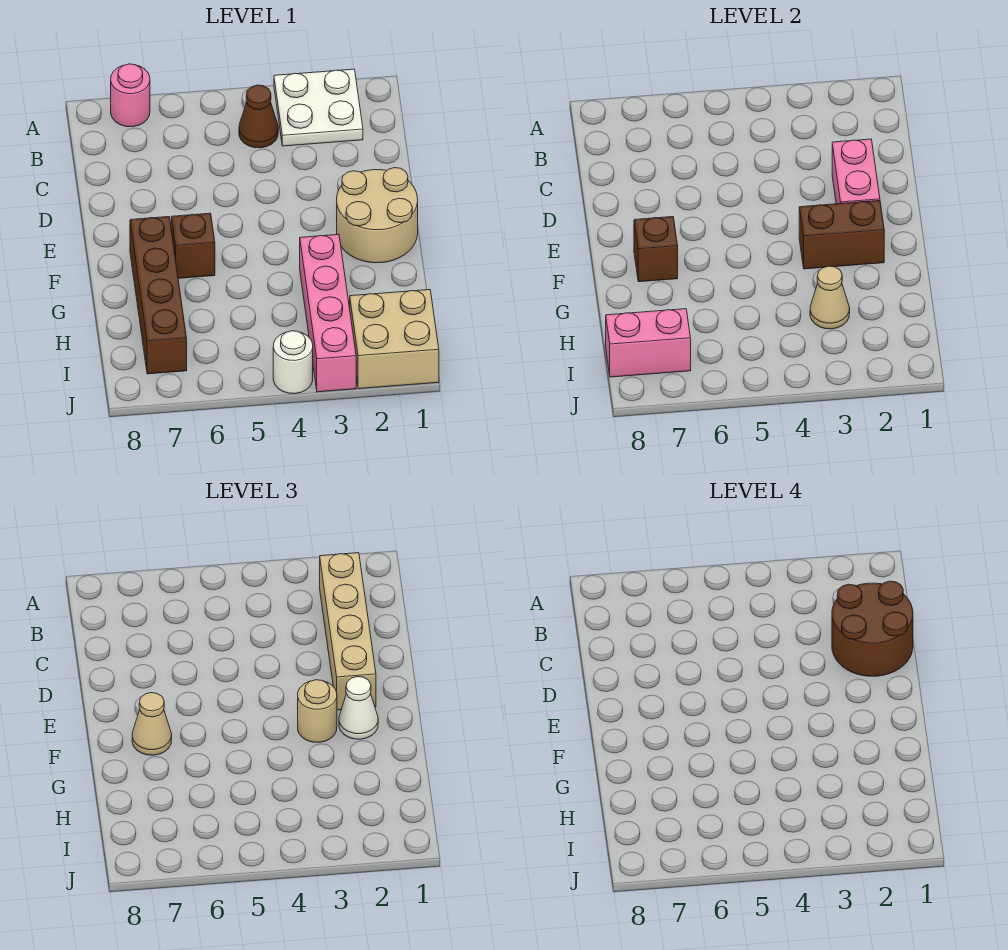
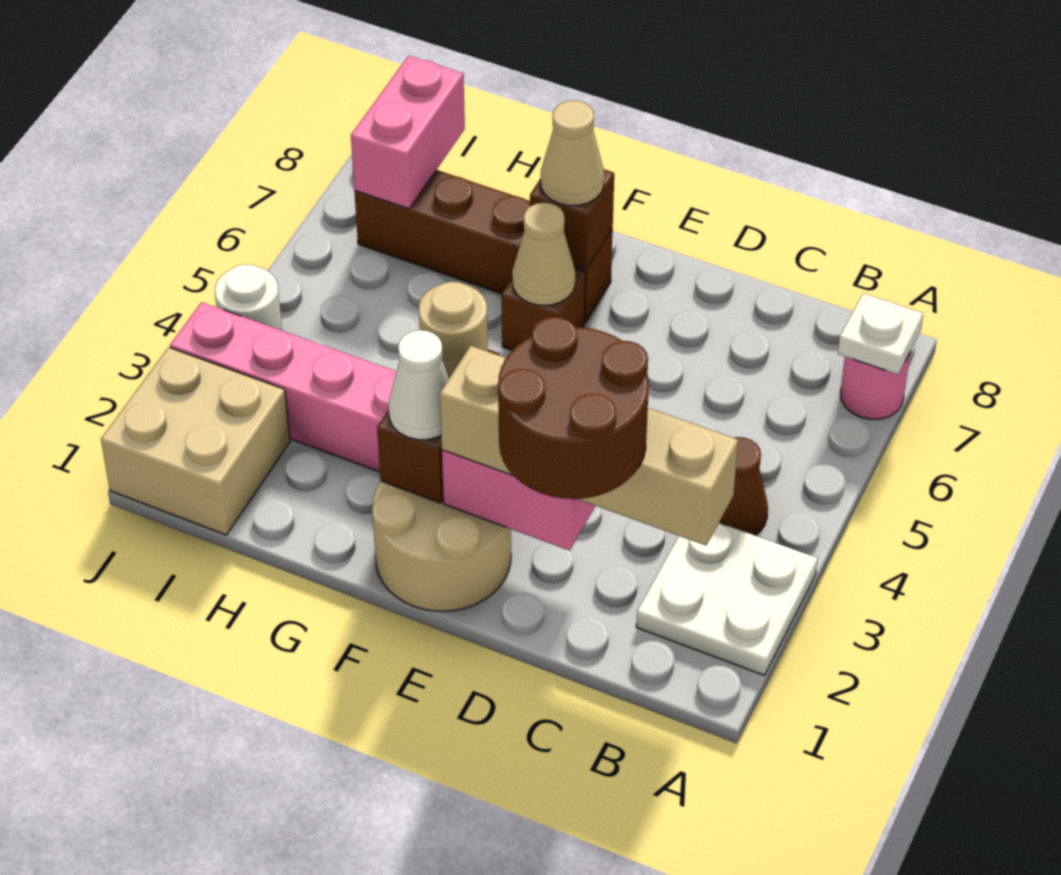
none -> white 1x1 plate [838,293,923,374]
tan 1x1 cone [810,266,850,329] -> tan 1x1 cone moved to [512,203,575,306]

